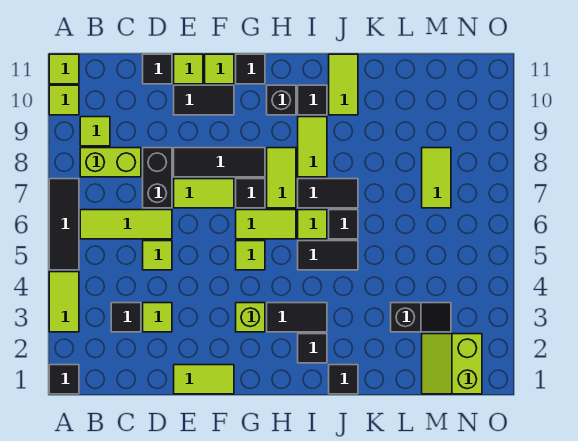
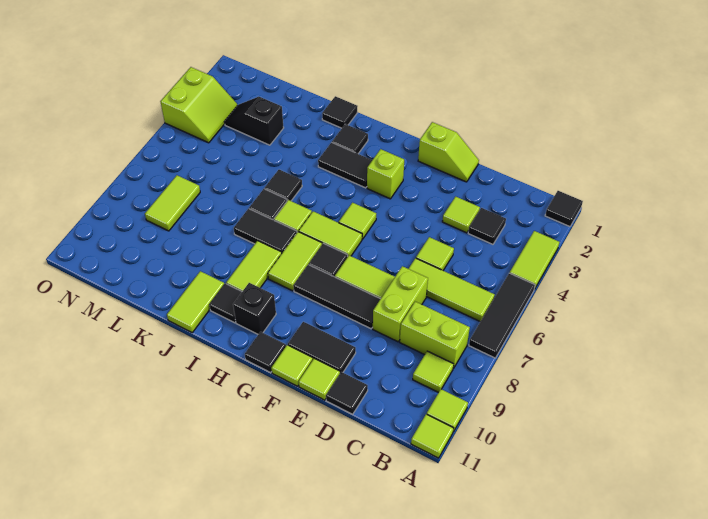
black 1x2 brick [143,148,172,208] -> lime 1x2 brick [373,266,428,342]
lime 1x2 tile [174,365,234,394] -> lime 1x2 slope [418,122,479,182]
black 1x2 tile [298,241,358,270] -> black 1x1 tile [265,170,302,201]
lime 2x2 slope [422,334,482,394] -> lime 2x2 slope moved to [160,67,238,143]

